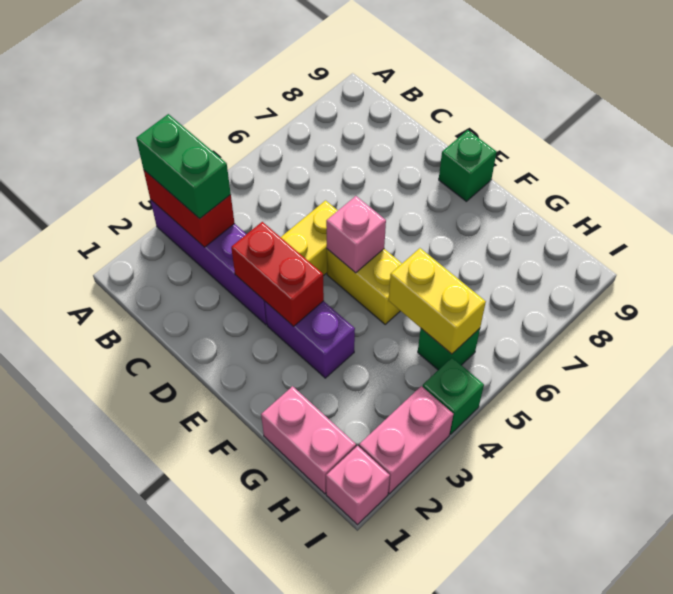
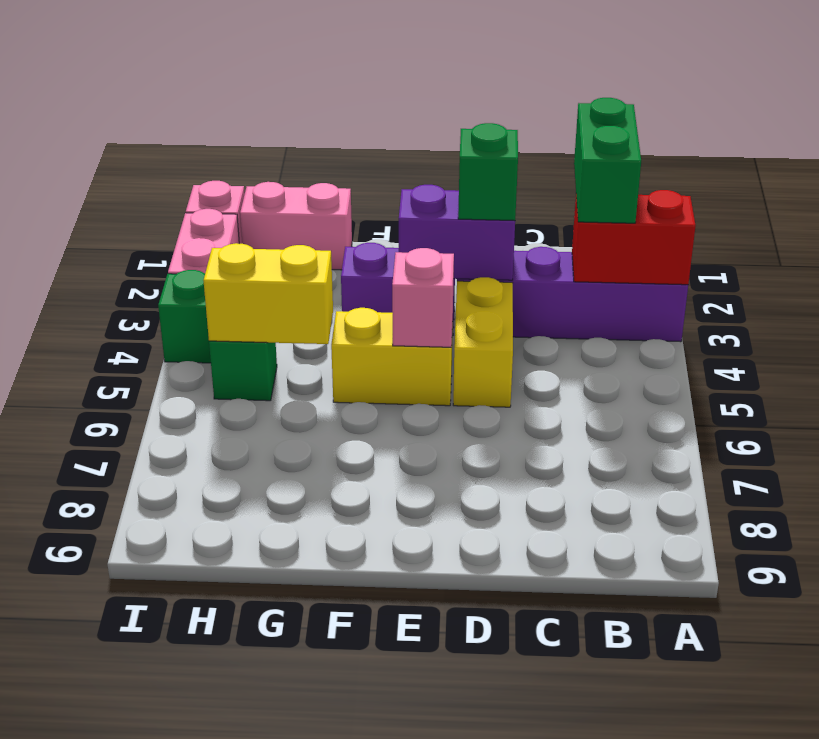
green 1x2 brick [136,114,231,219] -> green 1x2 brick turned to [574,98,641,223]
red 1x2 brick [231,222,324,326] -> purple 1x2 brick [399,185,515,280]
green 1x1 brick [439,130,497,201] -> green 1x1 brick moved to [458,123,518,221]

